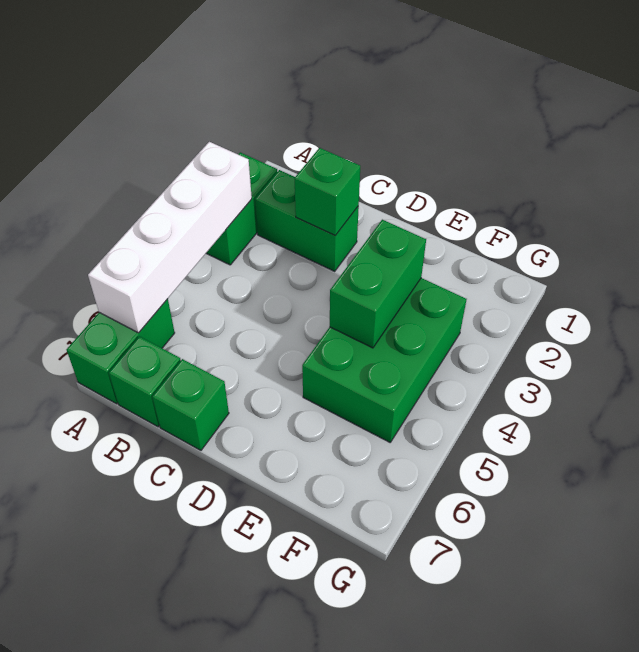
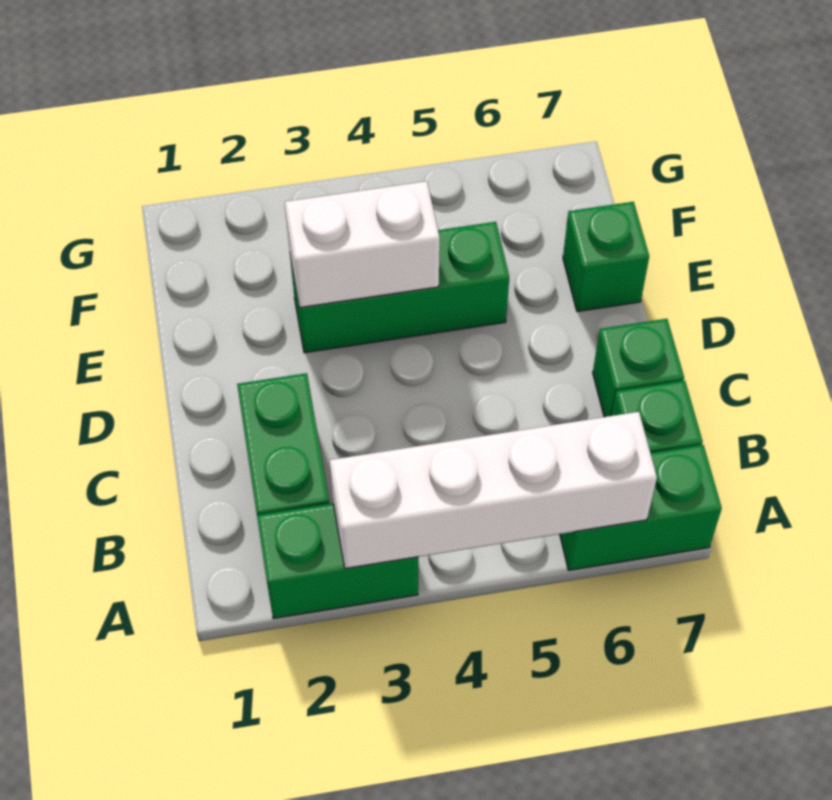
green 1x1 brick [295,148,360,235] -> green 1x1 brick moved to [563,202,649,312]
green 2x3 brick [302,278,466,442] -> green 1x3 brick [290,222,509,353]
green 1x2 brick [330,220,426,348] -> white 1x2 brick [285,181,440,308]

